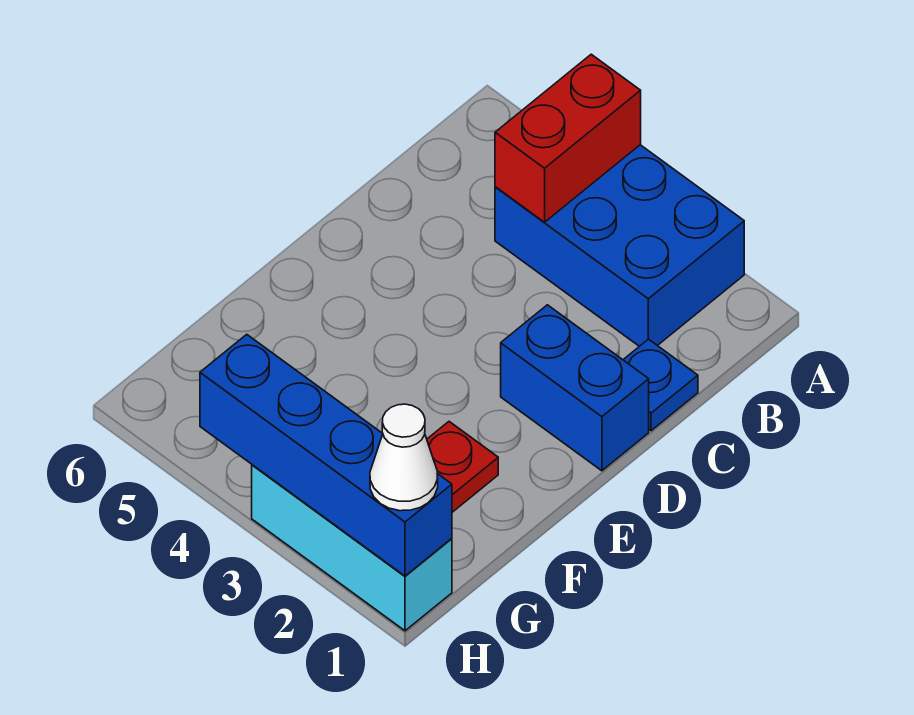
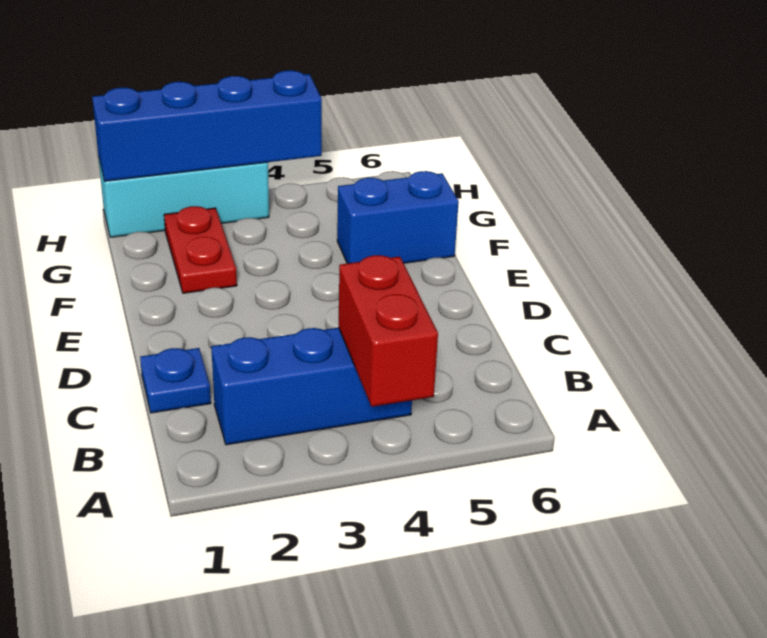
blue 2x3 brick [495,145,744,346] -> blue 1x3 brick [211,328,412,445]
blue 1x2 brick [501,305,649,471] -> blue 1x2 brick moved to [337,171,459,264]
white 1x1 cone [370,404,438,511] -> none

